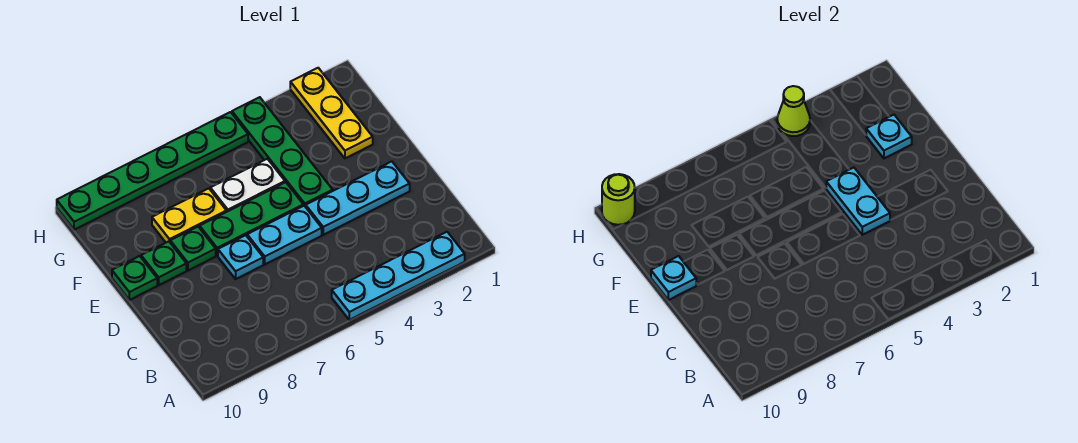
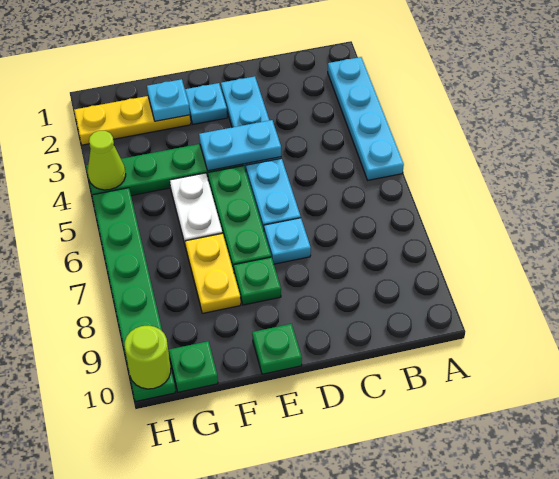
green 1x1 plate [141,241,186,285] -> green 1x1 plate moved to [169,341,218,392]
cyan 1x1 plate [651,256,696,300] -> cyan 1x1 plate moved to [185,83,227,124]

